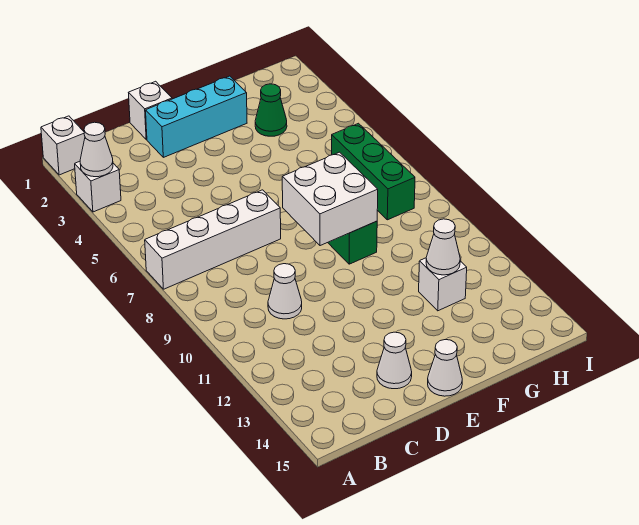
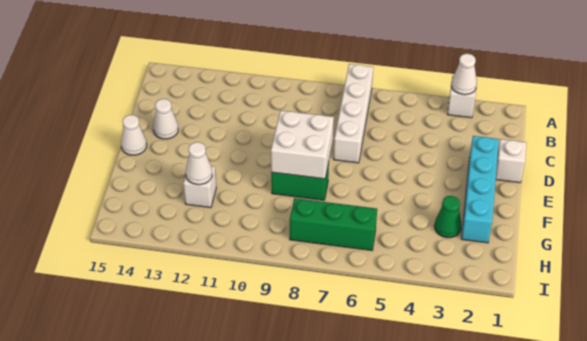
white 1x1 brick [41,116,85,175] -> none
white 1x1 cone [268,264,302,319] -> none
cyan 1x3 brick [146,76,247,157] -> cyan 1x4 brick [461,136,499,243]

